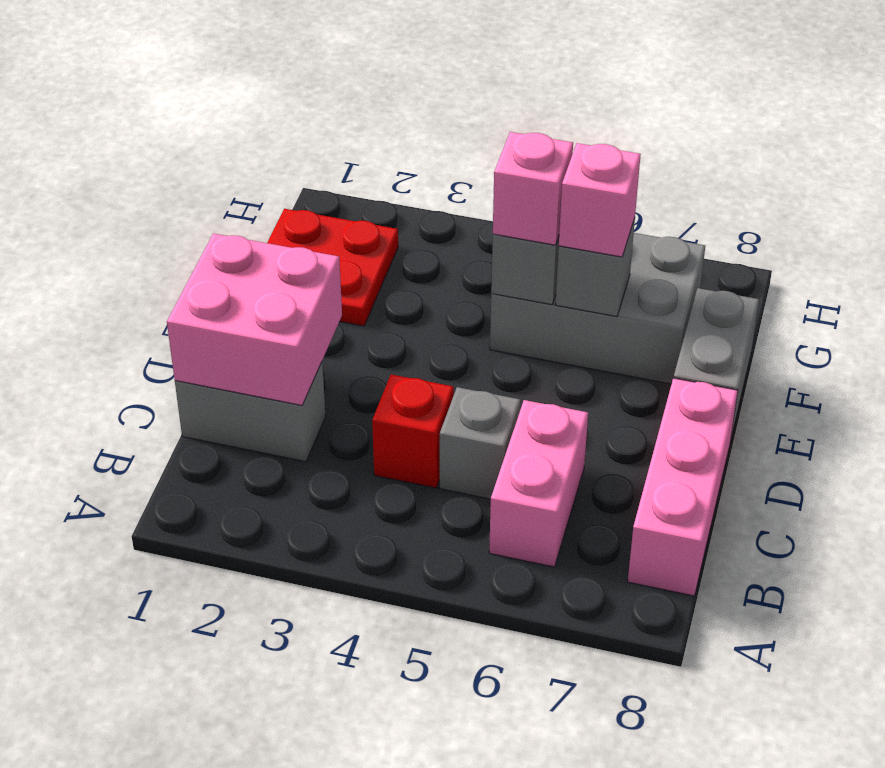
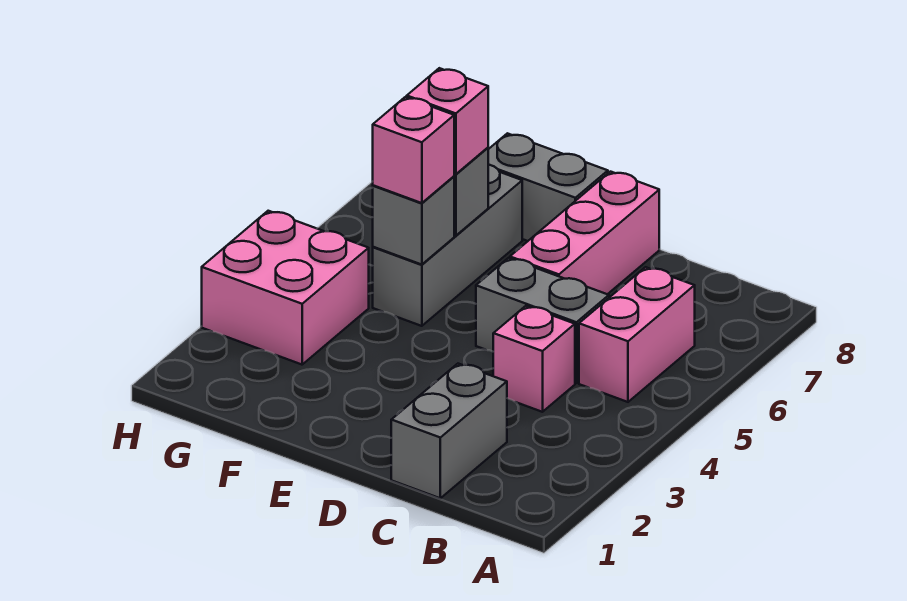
pink 1x2 brick [489,400,588,567] -> pink 1x2 brick turned to [579,267,695,402]
pink 1x3 brick [628,378,738,596] -> pink 1x3 brick turned to [510,172,659,294]
pink 2x2 brick [167,233,342,405] -> pink 2x2 brick moved to [202,211,369,365]
red 1x1 brick [372,374,454,488] -> pink 1x1 brick [493,306,575,412]
grey 1x1 brick [440,387,521,499] -> grey 1x2 brick [476,258,609,383]
red 2x2 plate [267,209,398,326] -> none
grey 2x3 brick [490,233,705,384] -> grey 1x3 brick [373,164,522,326]

